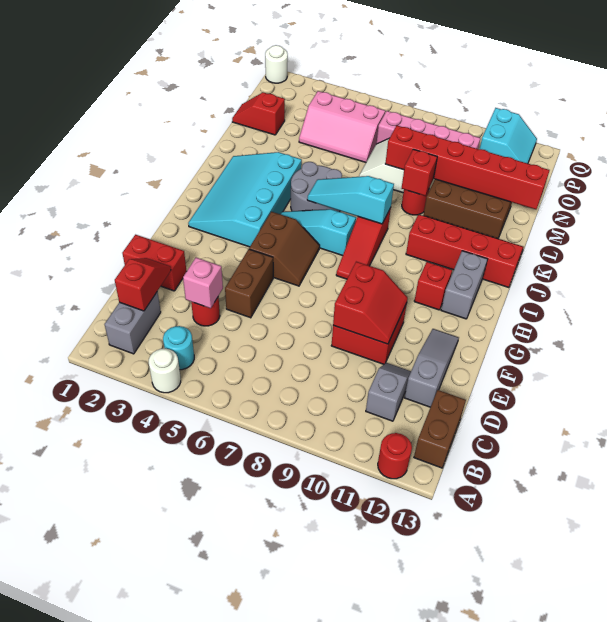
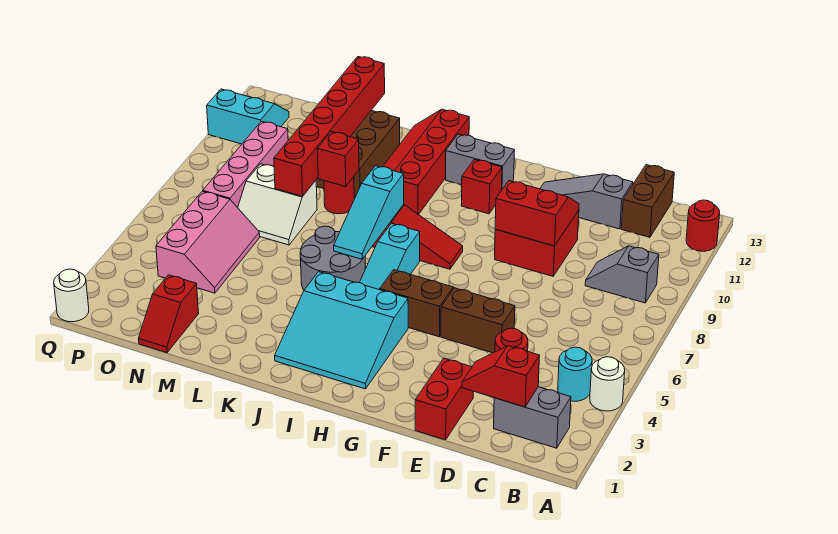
brown 1x2 brick [414,390,466,468] -> brown 1x2 brick turned to [621,165,674,237]
grey 1x2 slope [366,363,411,421] -> grey 1x2 slope moved to [585,246,659,303]
pink 1x1 brick [183,258,223,308] -> none
cyan 3x4 slope [188,152,302,247] -> cyan 3x3 slope [275,272,408,389]

